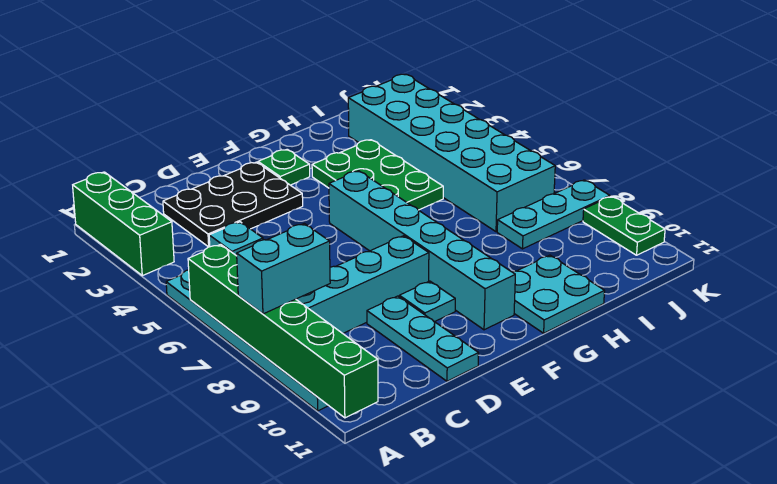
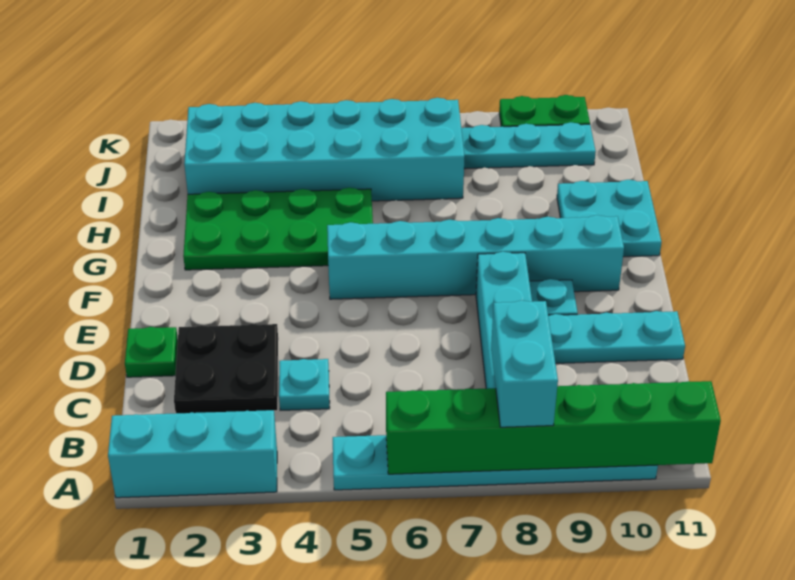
green 1x3 brick [73,172,174,276] -> cyan 1x3 brick [108,410,277,498]
black 2x3 plate [163,162,303,247] -> black 2x2 plate [174,324,278,413]
green 1x1 plate [258,149,310,185] -> green 1x1 plate moved to [125,327,178,377]
green 2x3 plate [312,140,443,210] -> green 2x4 plate [183,188,373,270]
cyan 1x3 plate [497,180,610,249] -> cyan 1x3 plate turned to [461,122,596,169]

